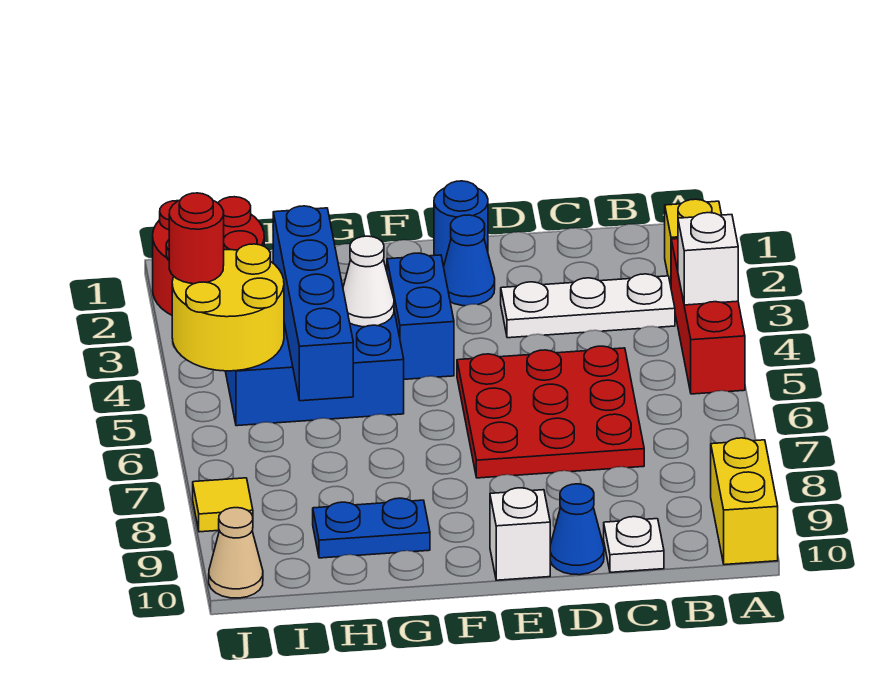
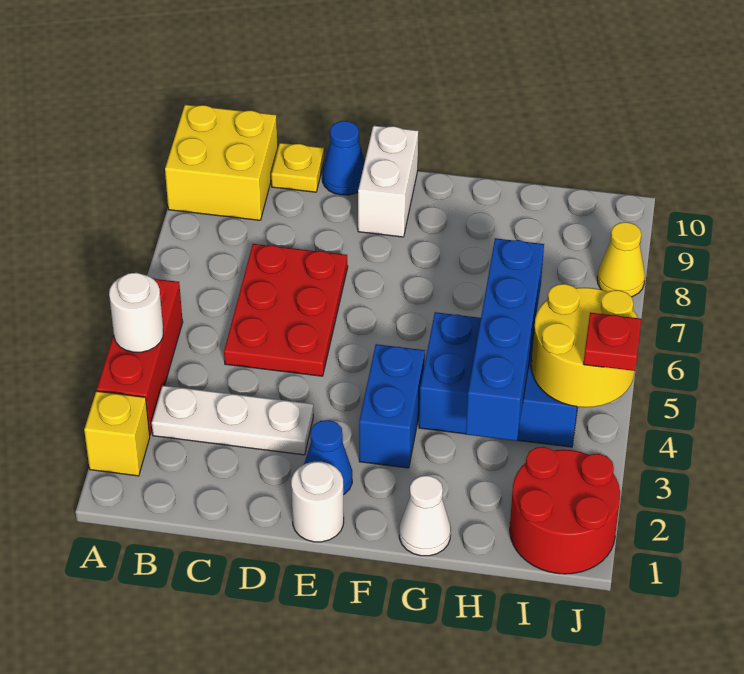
white 1x1 brick [678,213,738,305] -> white 1x1 round brick [109,273,163,352]
yellow 1x2 brick [711,438,778,565] -> yellow 2x2 brick [165,105,278,220]
red 3x3 plate [457,346,644,478] -> red 2x3 plate [224,244,348,376]
white 1x1 plate [604,517,664,572] -> yellow 1x1 plate [271,143,324,192]
blue 1x1 round brick [434,181,488,266] -> white 1x1 round brick [291,462,344,542]
white 1x1 brick [490,488,550,580] -> white 1x2 brick [358,126,418,237]
white 1x1 cone [343,236,394,327] -> white 1x1 cone moved to [399,476,451,556]
blue 1x2 plate [313,498,430,558] -> none
red 1x1 round brick [169,193,224,284] -> red 1x1 plate [584,313,641,371]
yellow 1x1 tile [193,478,253,532] -> yellow 1x1 cone [597,222,645,297]
tan 1x1 cone [209,508,263,598] -> none

